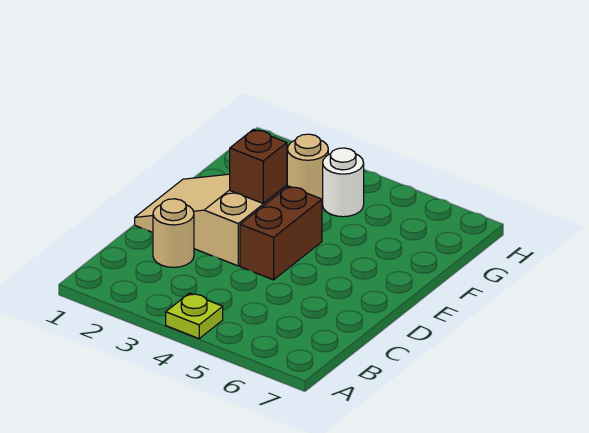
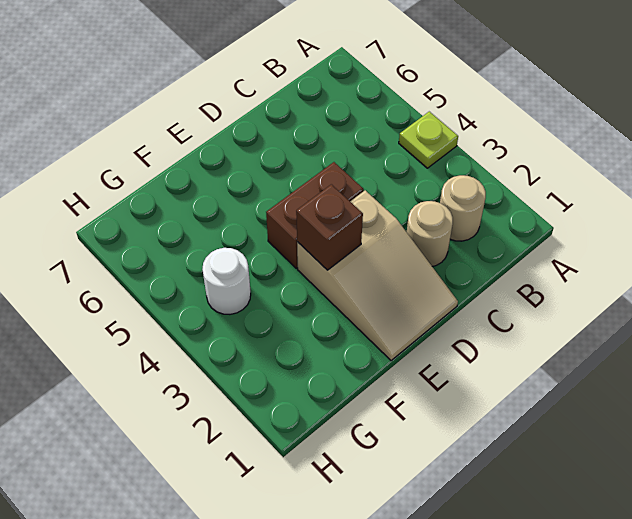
tan 1x1 round brick [287,134,328,199] -> tan 1x1 round brick moved to [440,175,486,241]

